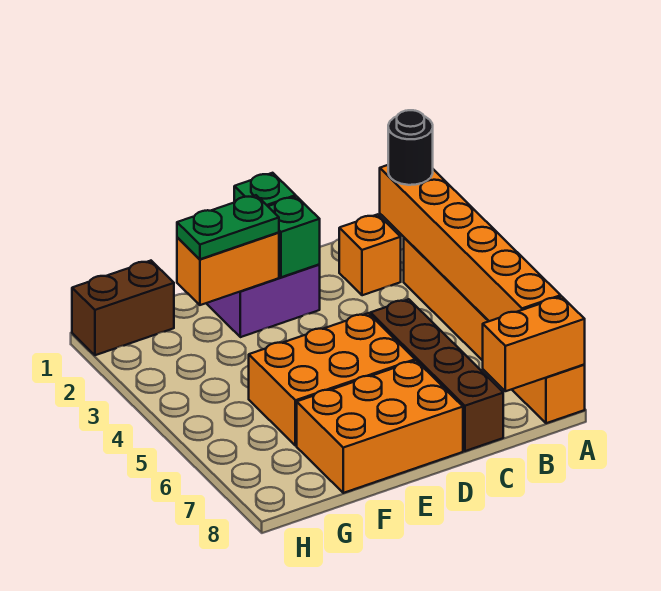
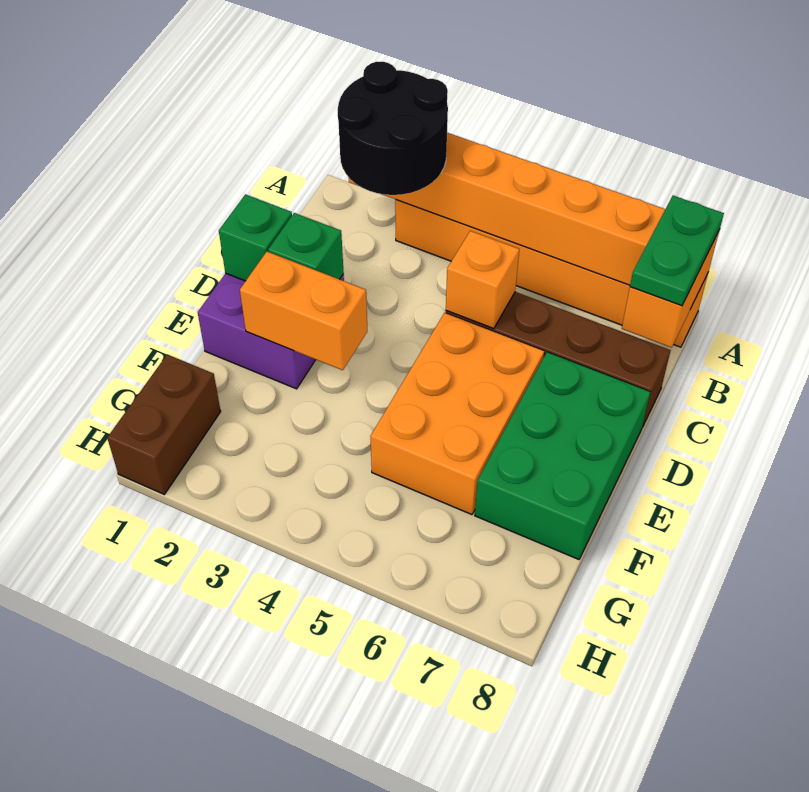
black 1x1 round brick [388,110,433,185] -> black 2x2 round brick [338,62,448,195]
orange 1x1 brick [339,214,401,295] -> orange 1x1 brick moved to [446,231,519,329]
orange 2x3 brick [297,361,463,493] -> green 2x3 brick [475,352,650,559]
orange 1x2 brick [177,233,279,305] -> orange 1x2 brick turned to [240,252,367,370]
green 1x2 plate [177,195,279,259] -> green 1x2 plate moved to [630,196,724,306]

